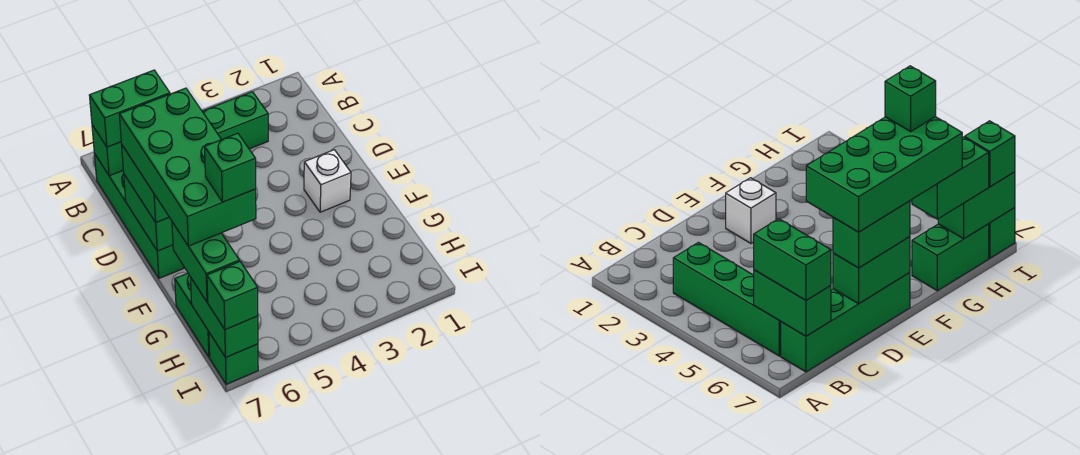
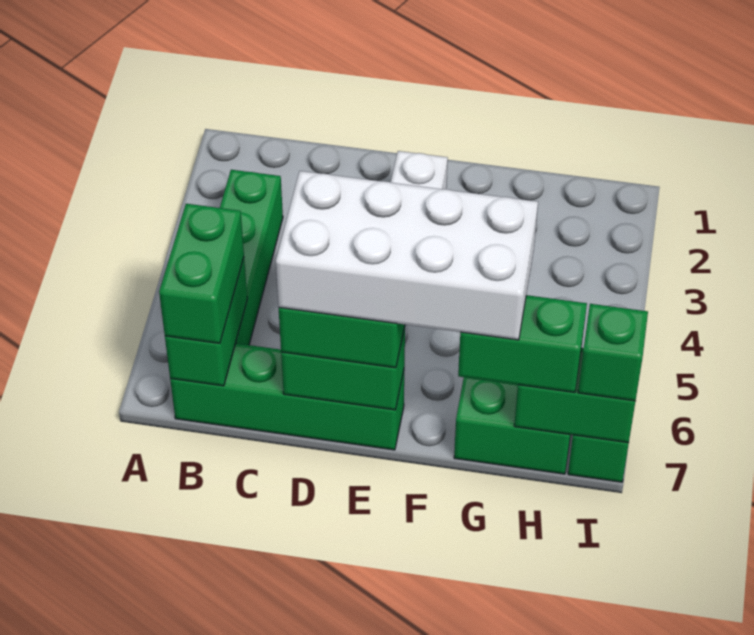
green 2x4 brick [119,88,256,246] -> white 2x4 brick [276,171,538,340]
green 1x1 brick [205,133,256,202] -> none

